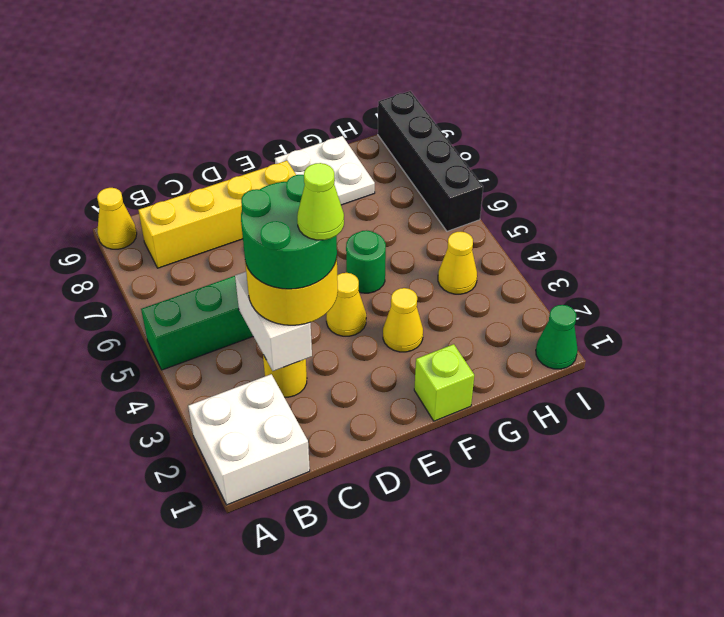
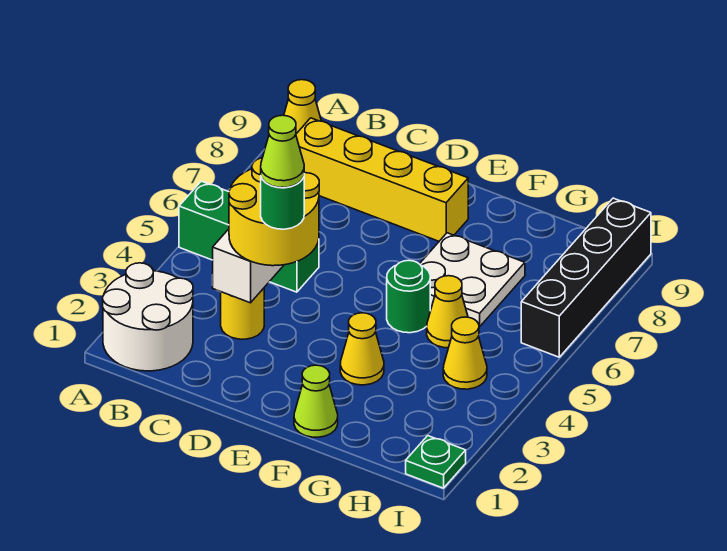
white 2x2 brick [188,374,310,505] -> white 2x2 round brick [103,263,193,371]
green 2x2 round brick [241,175,337,289] -> green 1x1 round brick [261,177,304,229]
yellow 1x1 cone [326,273,366,336] -> yellow 1x1 cone moved to [427,276,468,348]
lime 1x1 brick [414,344,474,421] -> lime 1x1 cone [294,365,338,437]
white 2x2 plate [275,136,375,205] -> white 2x2 plate moved to [420,233,525,327]
green 1x1 cone [536,305,578,369] -> green 1x1 plate [406,436,466,488]

